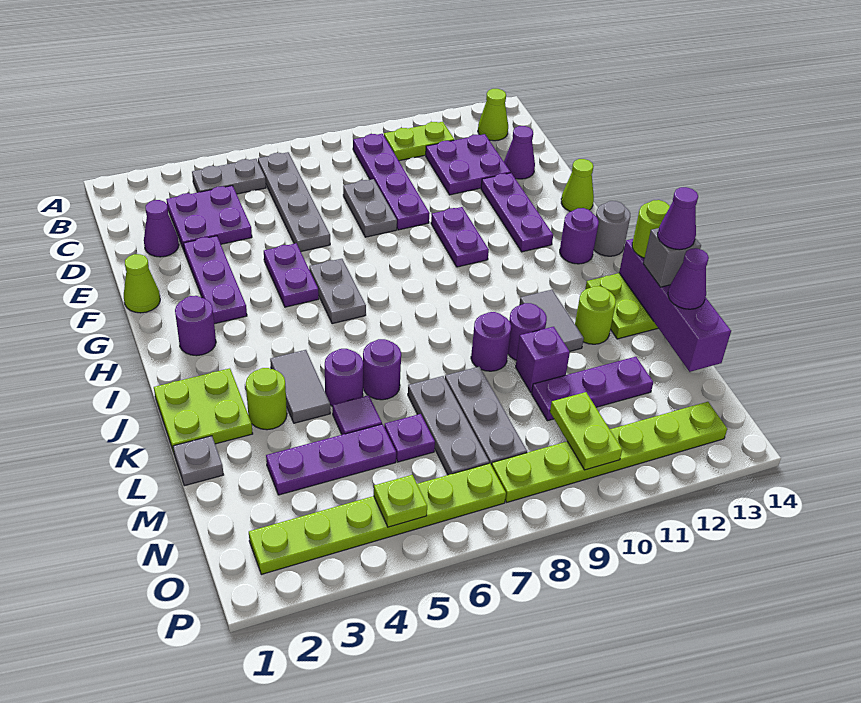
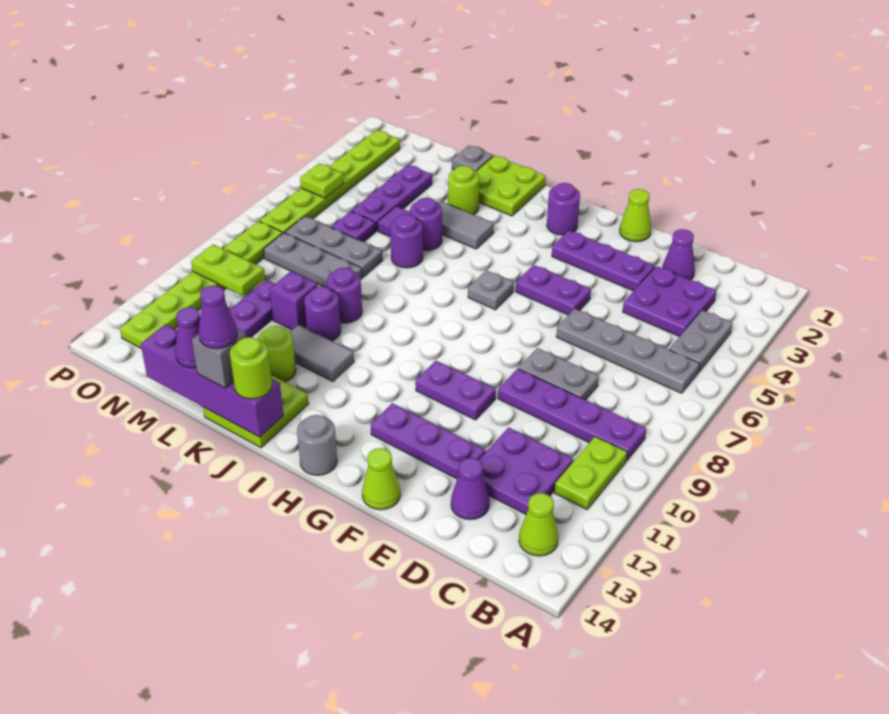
grey 1x2 plate [309,259,366,324] -> grey 1x1 plate [468,270,514,310]
purple 1x1 round brick [560,208,599,264] -> none

